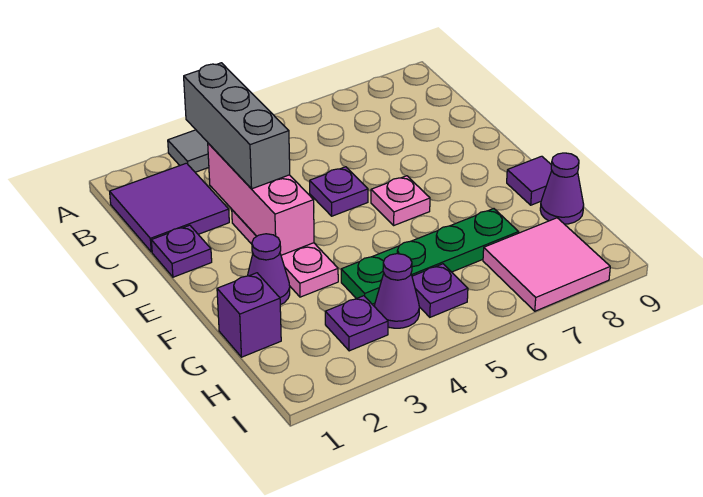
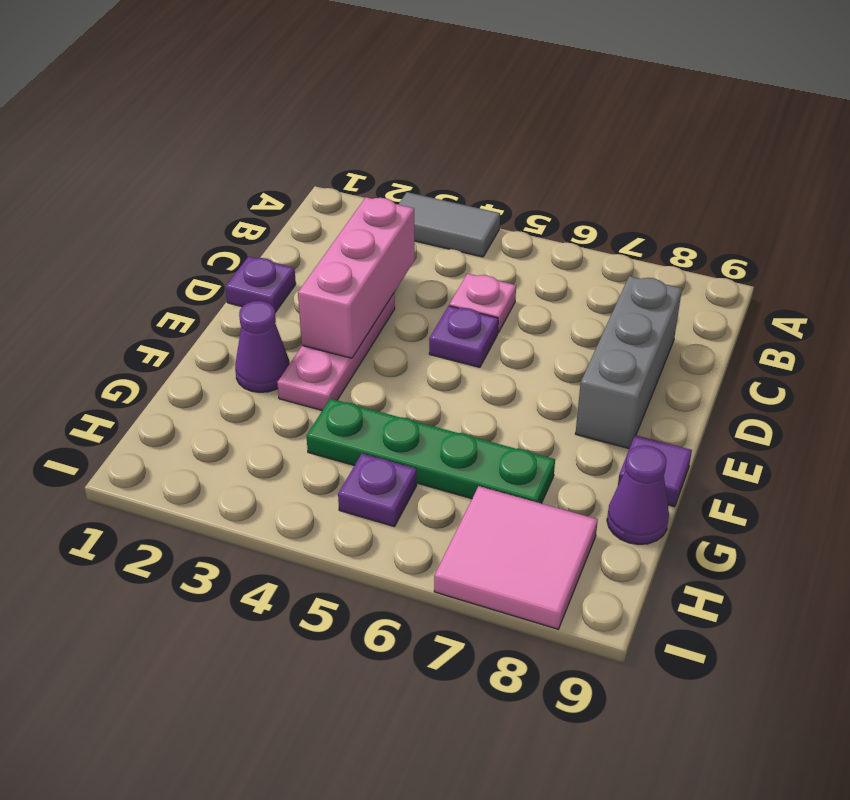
purple 2x2 tile [110,163,229,252] -> none
grey 1x3 brick [184,63,290,189] -> grey 1x3 brick moved to [575,276,682,449]
pink 1x1 plate [371,176,430,225] -> pink 1x1 plate moved to [449,274,516,333]
purple 1x1 brick [217,273,281,357] -> none
purple 1x1 plate [325,296,388,351] -> none
purple 1x1 cone [374,254,419,328] -> none

